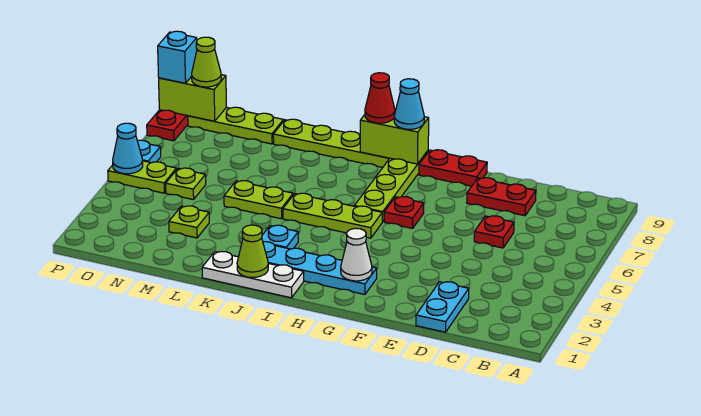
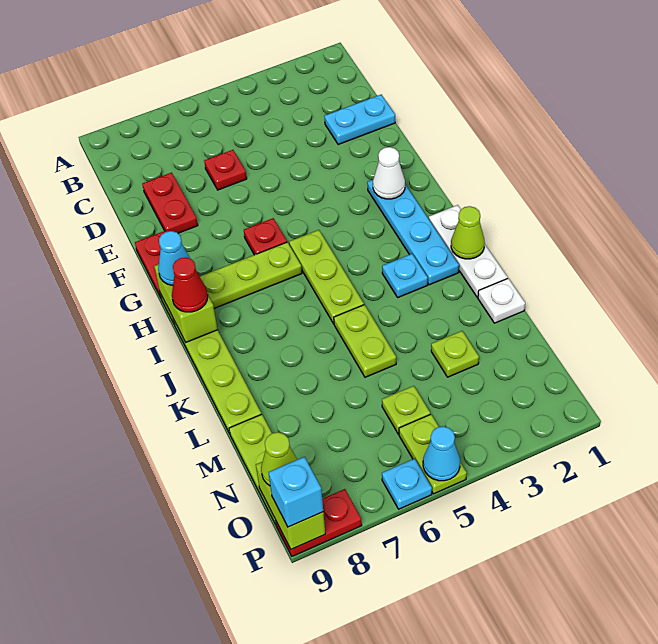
none -> white 1x1 plate [478,278,525,323]

